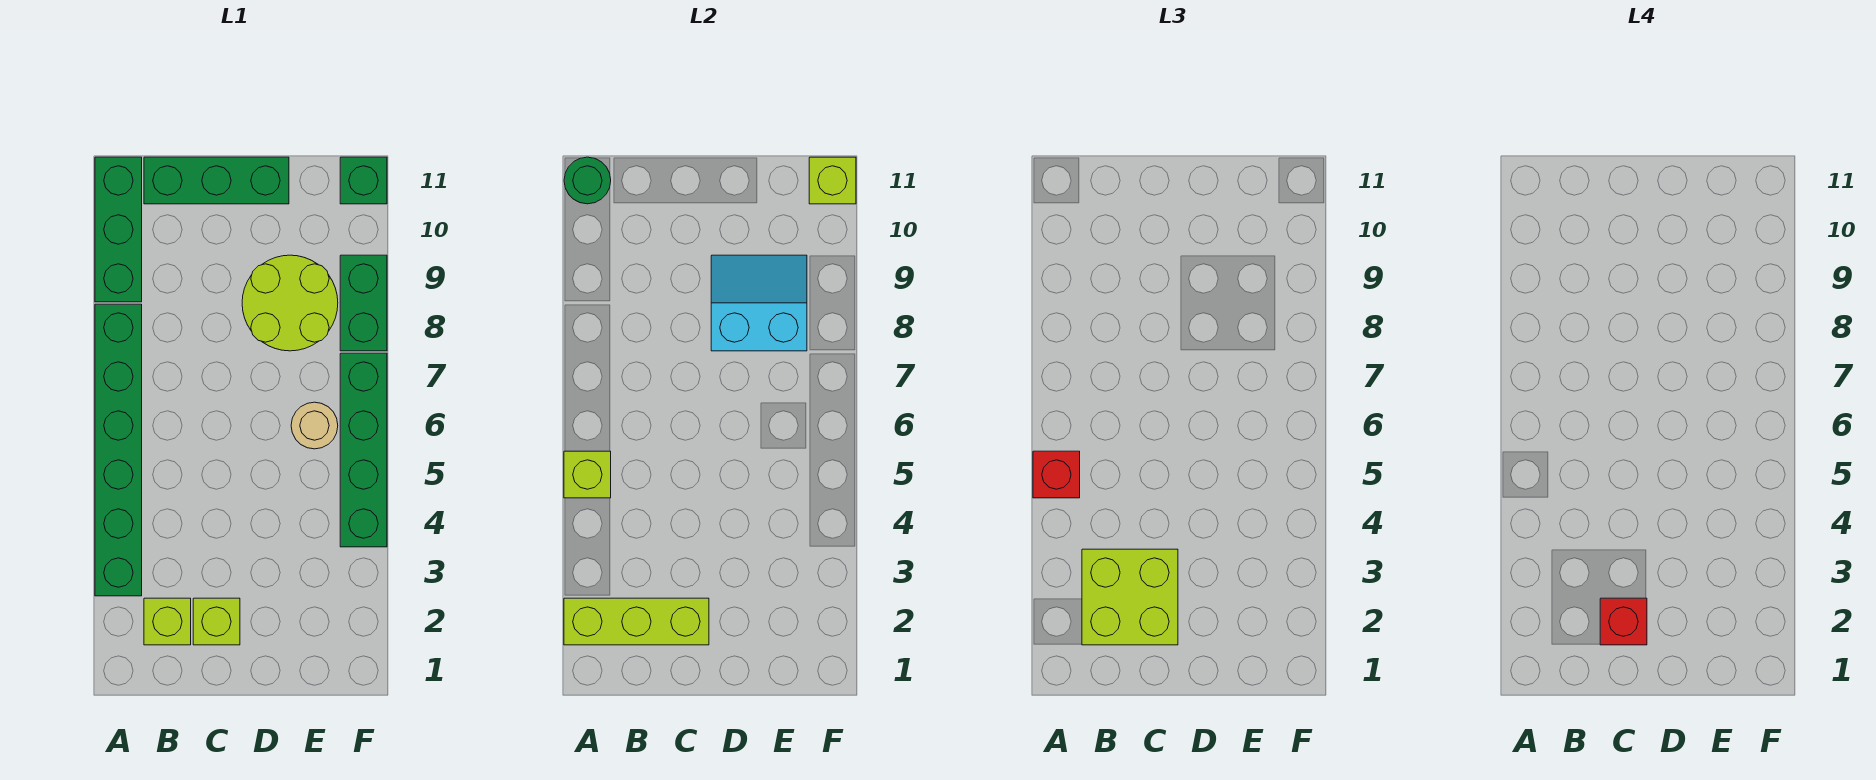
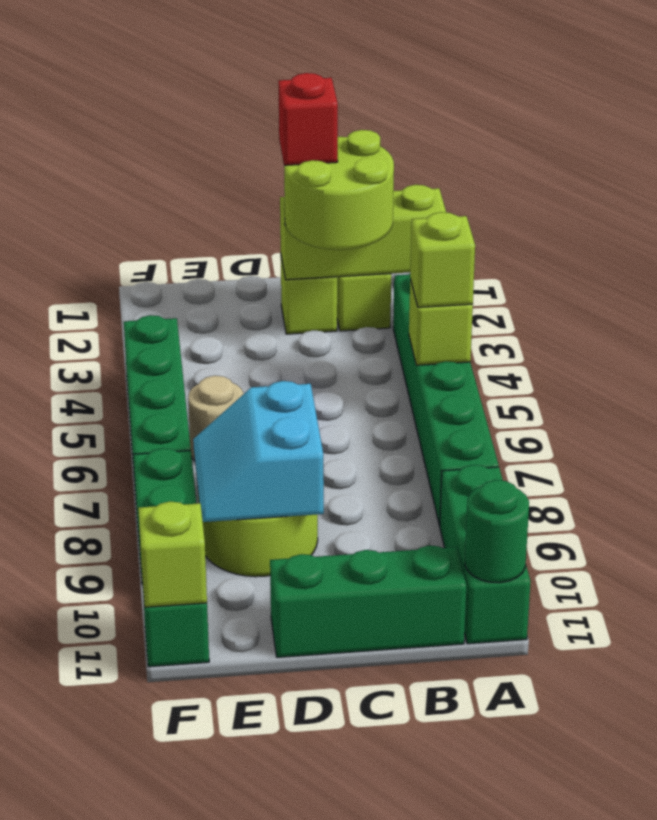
red 1x1 brick [1033,451,1080,498] -> lime 1x1 brick [410,212,475,307]
lime 2x2 brick [1082,549,1178,645] -> lime 2x2 round brick [284,130,394,250]
cyan 2x2 slope [711,255,807,351] -> cyan 2x2 slope turned to [193,381,324,522]

